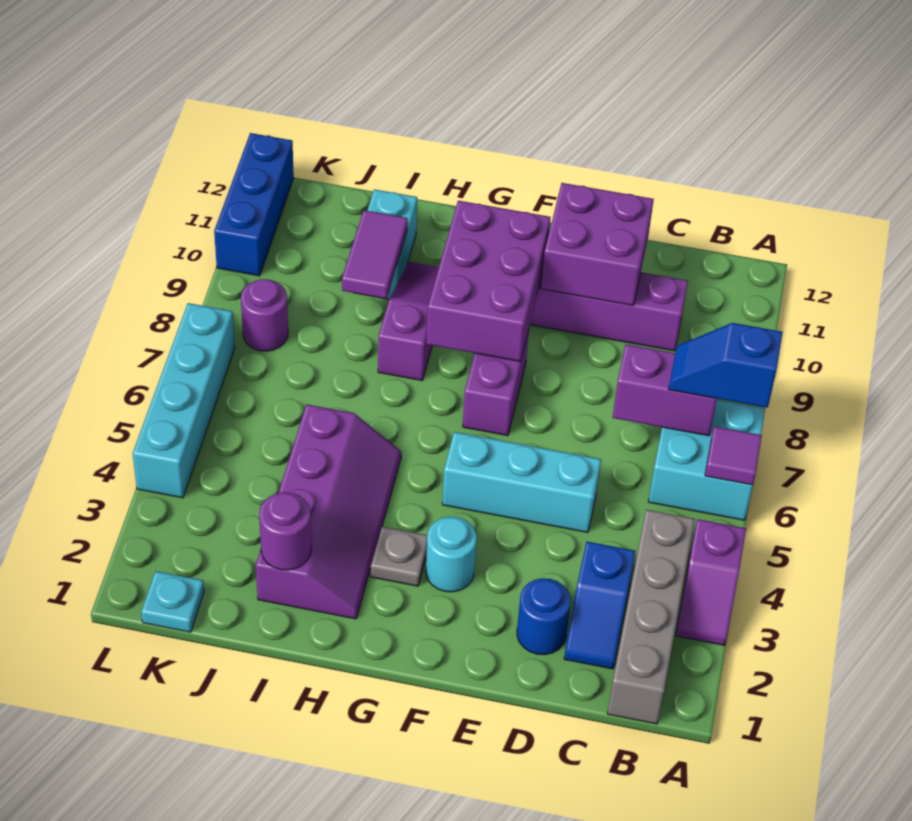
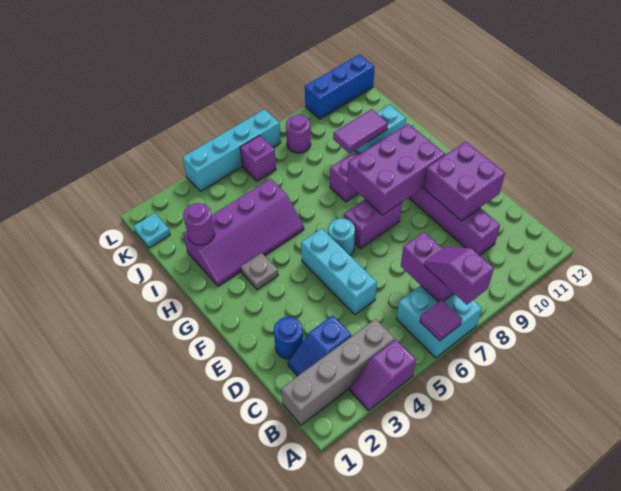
blue 1x2 slope [669,323,783,408] -> purple 1x2 slope [424,247,494,305]
cyan 1x1 round brick [426,516,477,592] -> cyan 1x1 round brick moved to [328,218,355,255]
none -> purple 1x1 brick [240,136,276,181]

